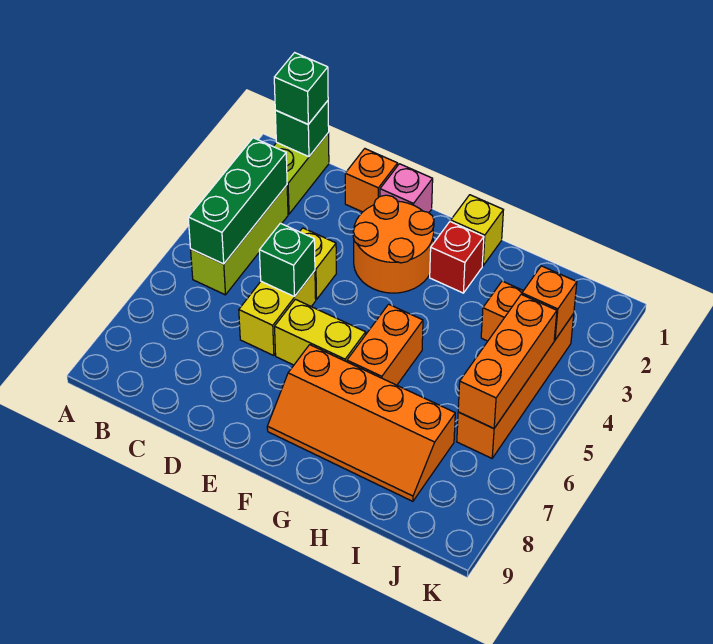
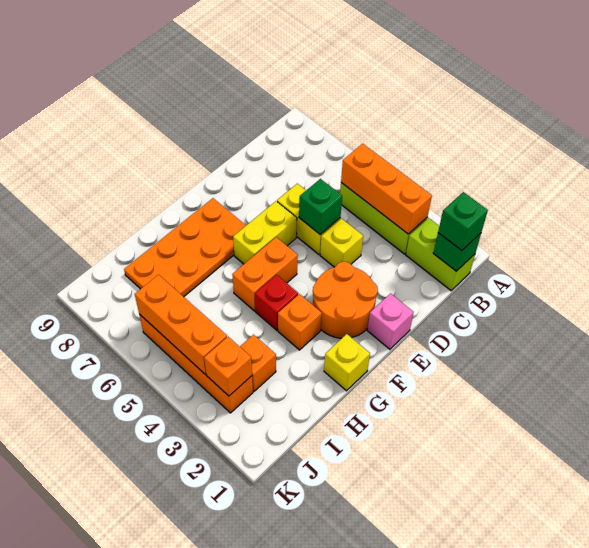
green 1x3 brick [188,138,287,264] -> orange 1x3 brick [341,144,432,234]
orange 1x1 brick [345,149,398,212] -> orange 1x1 brick moved to [278,294,322,350]
orange 2x4 slope [267,345,455,501] -> orange 2x4 plate [124,198,246,297]
red 1x1 brick [430,222,484,293] -> red 1x1 brick moved to [255,275,298,330]
orange 1x2 brick [347,304,423,385] -> orange 1x2 brick turned to [232,237,298,311]

